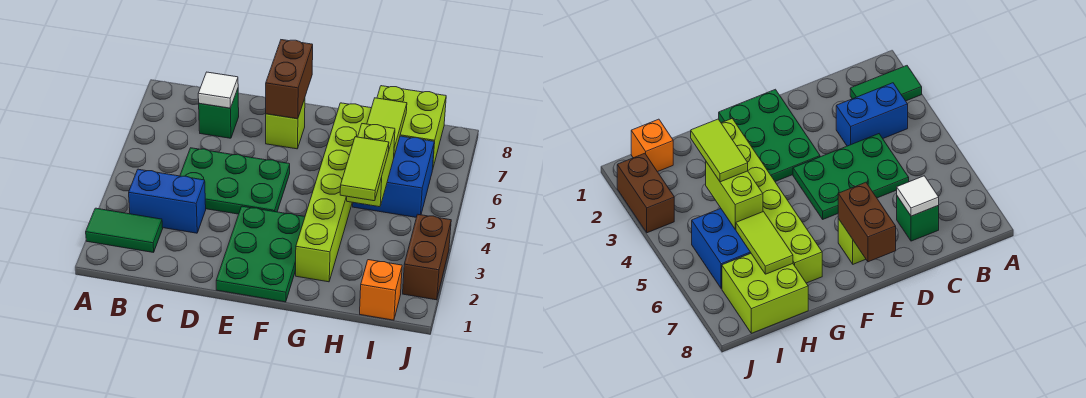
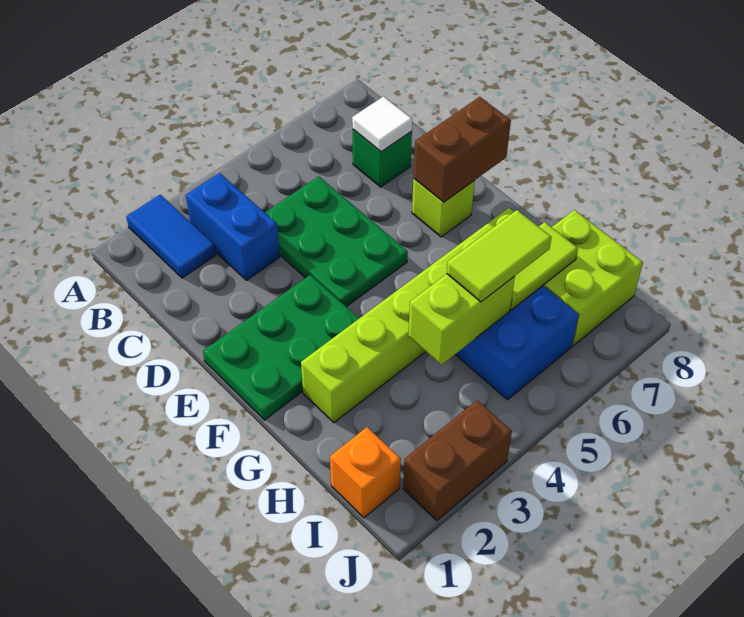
green 1x2 tile [86,208,163,253] -> blue 1x2 tile [126,195,216,278]
lime 1x2 tile [340,137,389,201] -> lime 1x2 tile moved to [447,210,552,302]

